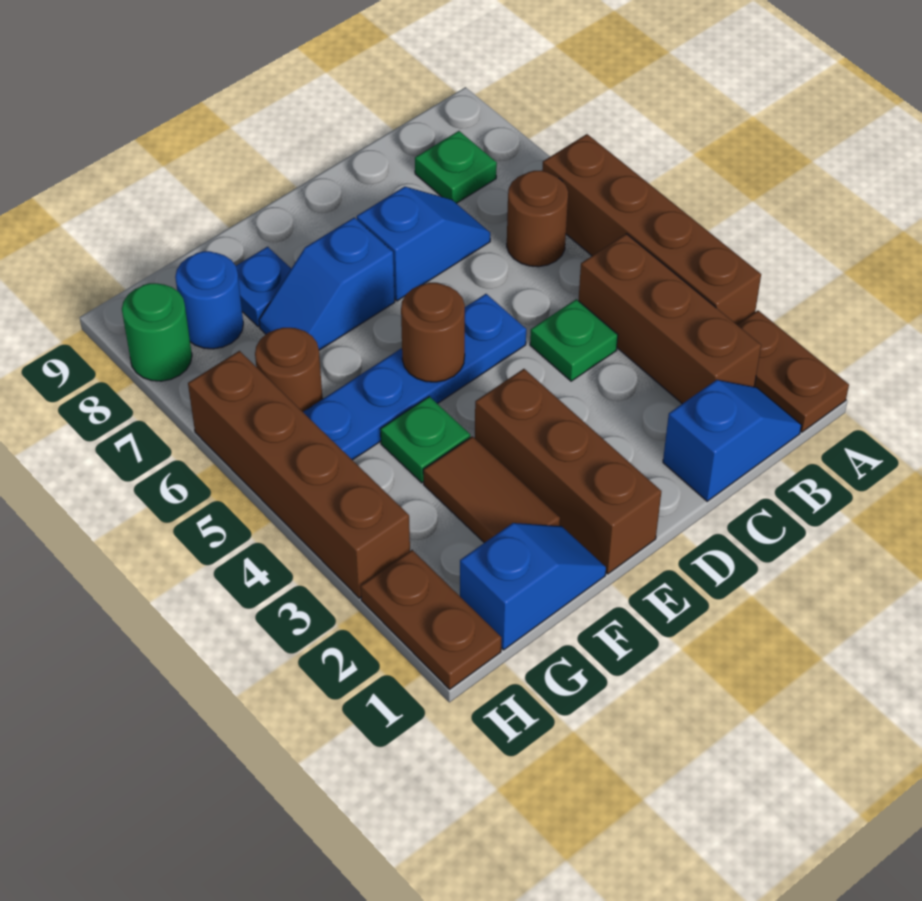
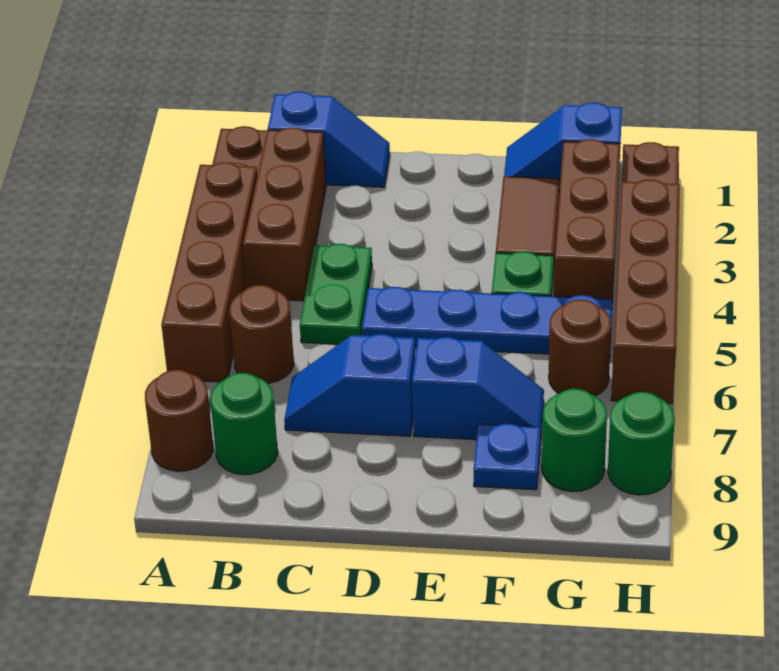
blue 1x2 slope [663,380,801,501] -> blue 1x2 slope turned to [268,92,390,187]
green 1x1 plate [415,131,497,203] -> green 1x1 round brick [211,373,278,475]
green 1x1 plate [530,299,618,381] -> green 1x2 plate [300,244,372,344]
brown 1x3 brick [475,369,661,574] -> brown 1x3 brick moved to [554,139,620,299]
brown 1x1 round brick [401,283,465,382] -> brown 1x1 round brick moved to [145,370,213,471]
blue 1x1 round brick [175,251,243,349] -> green 1x1 round brick [542,389,607,491]

